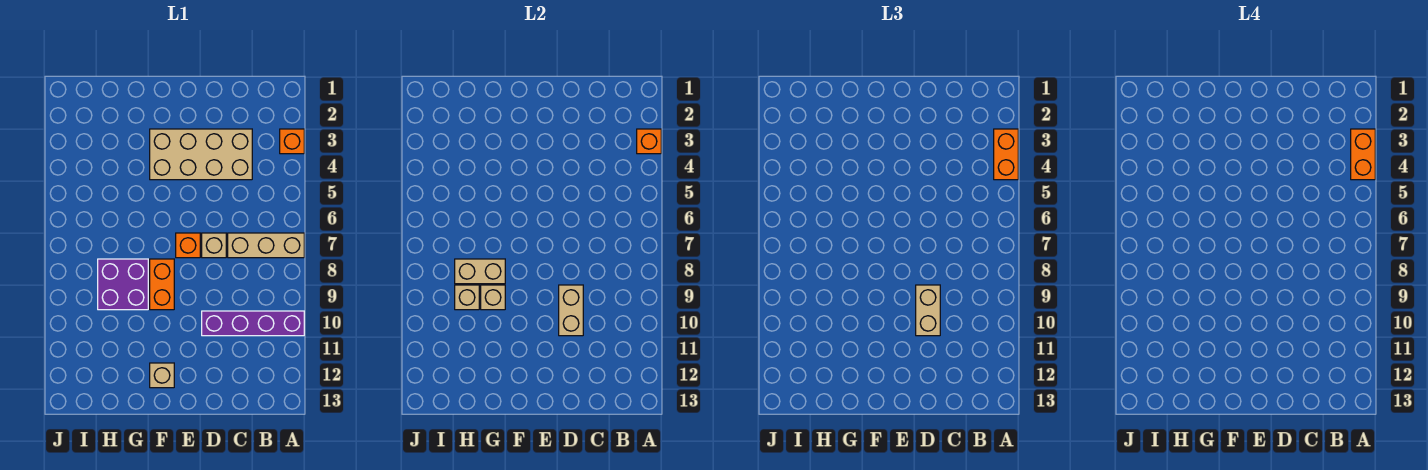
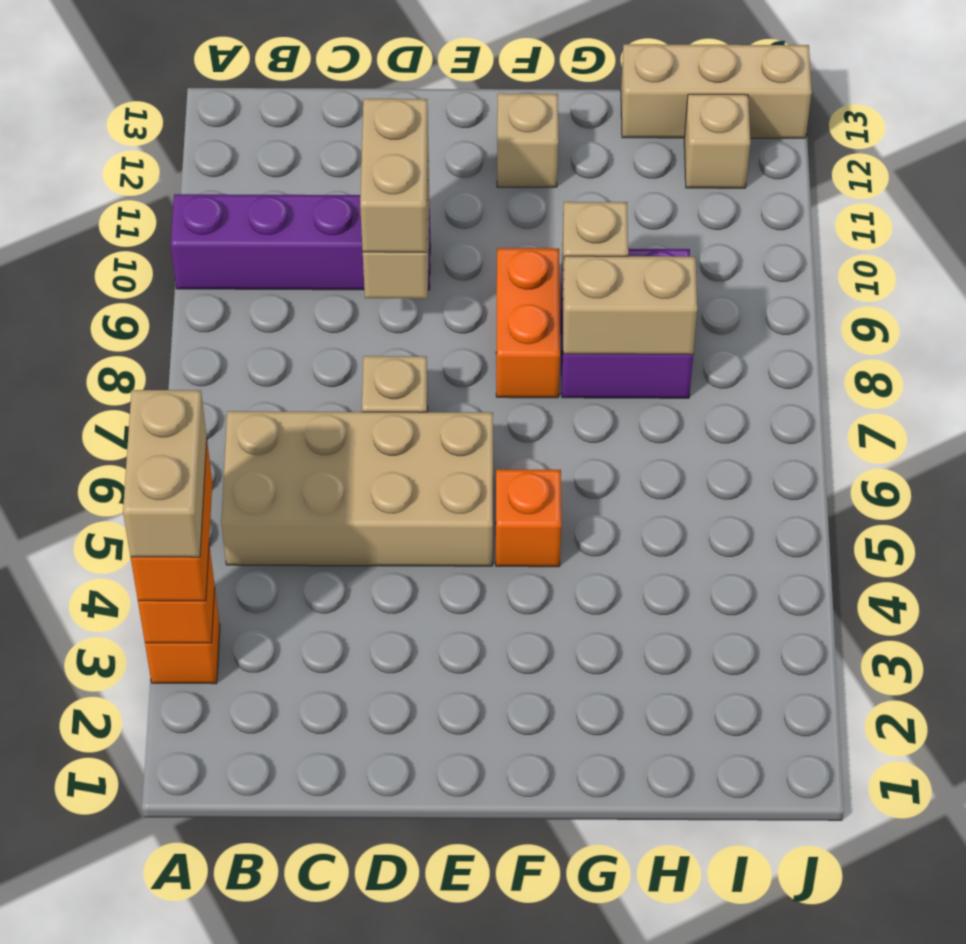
orange 1x2 brick [1351,129,1375,180] -> tan 1x2 brick [123,390,207,557]
tan 1x3 brick [228,233,304,258] -> tan 1x3 brick moved to [621,44,812,138]
tan 2x4 brick [150,129,252,180] -> tan 2x4 brick moved to [221,411,493,566]
orange 1x1 brick [176,233,200,258] -> orange 1x1 brick moved to [496,470,561,567]
tan 1x1 brick [455,285,479,310] -> tan 1x1 brick moved to [684,94,750,188]

